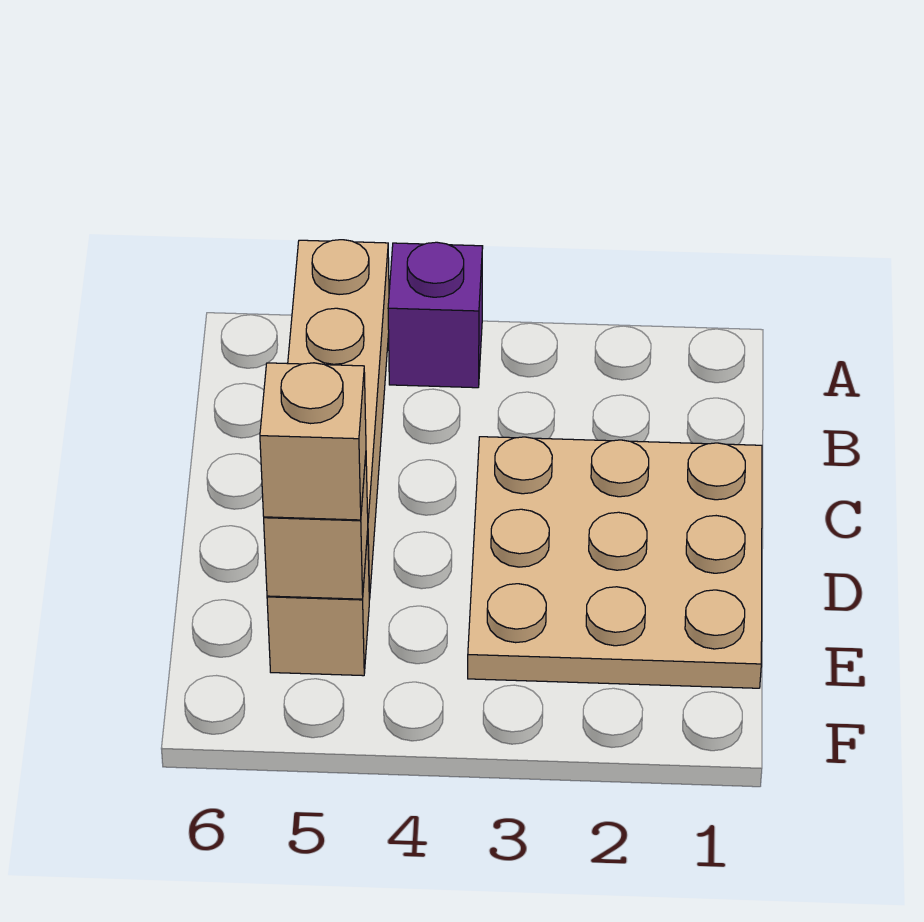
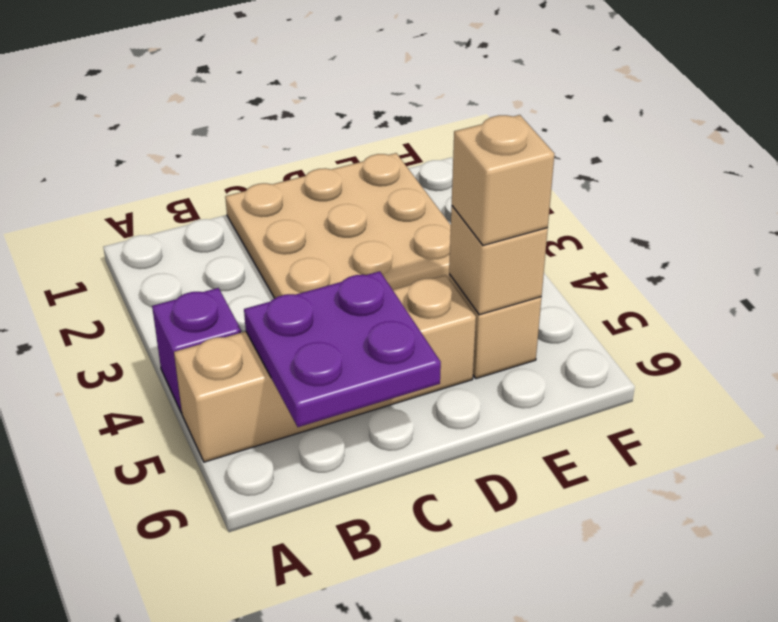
none -> purple 2x2 plate [244,271,441,427]

